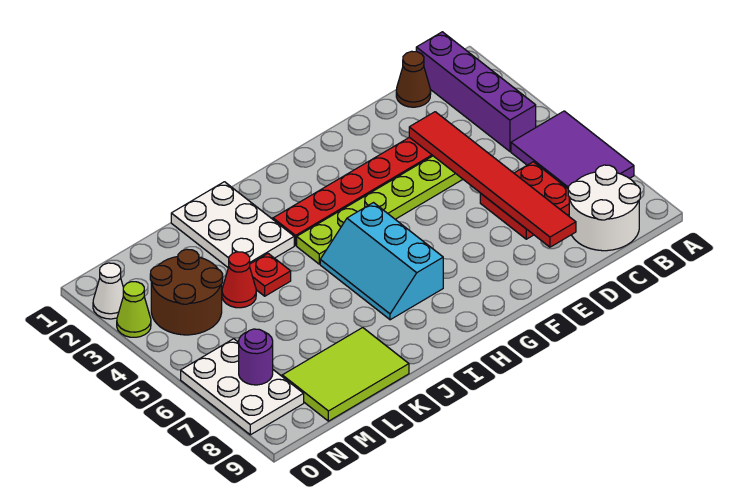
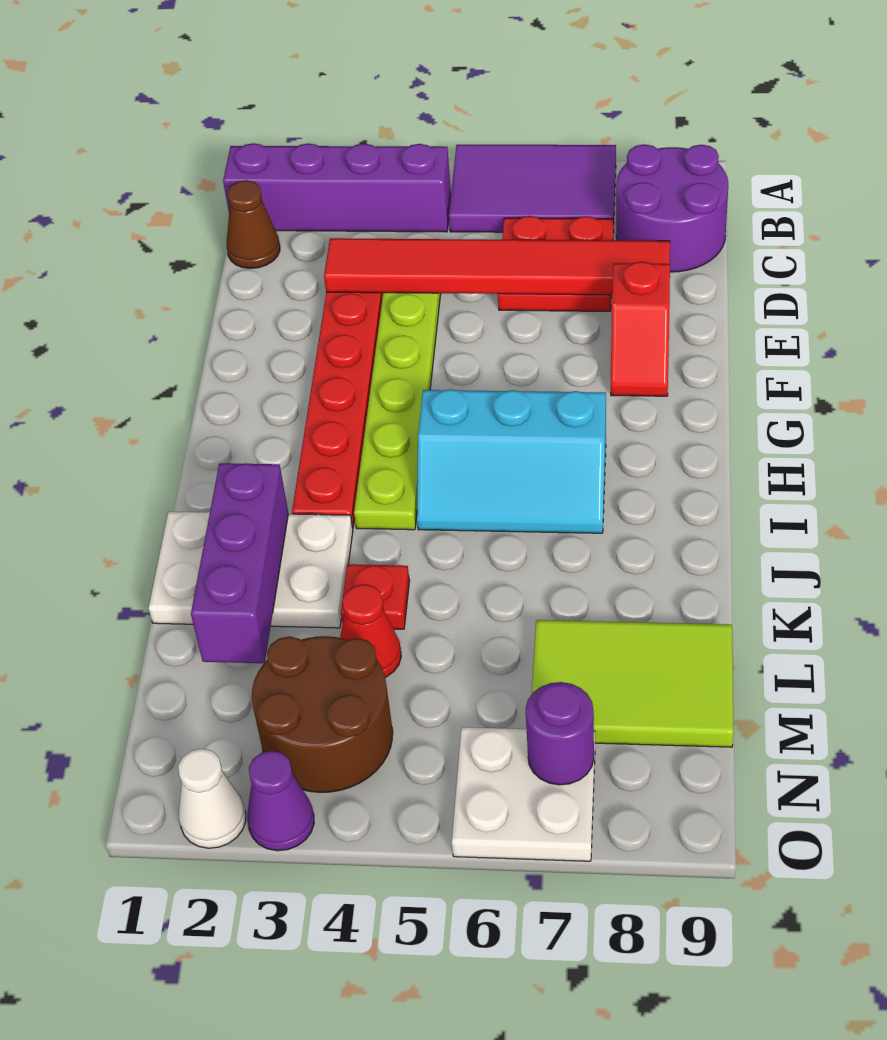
white 2x2 round brick [568,165,640,251] -> purple 2x2 round brick [616,144,728,272]
none -> red 1x2 slope [611,262,670,396]
none -> purple 1x3 brick [191,463,288,663]
lime 2x3 tile [282,328,409,421] -> lime 2x3 tile turned to [532,620,734,747]
white 2x3 plate [181,339,304,435] -> white 2x2 plate [452,727,595,861]
lime 1x1 cone [117,282,151,337] -> purple 1x1 cone [247,751,314,851]

